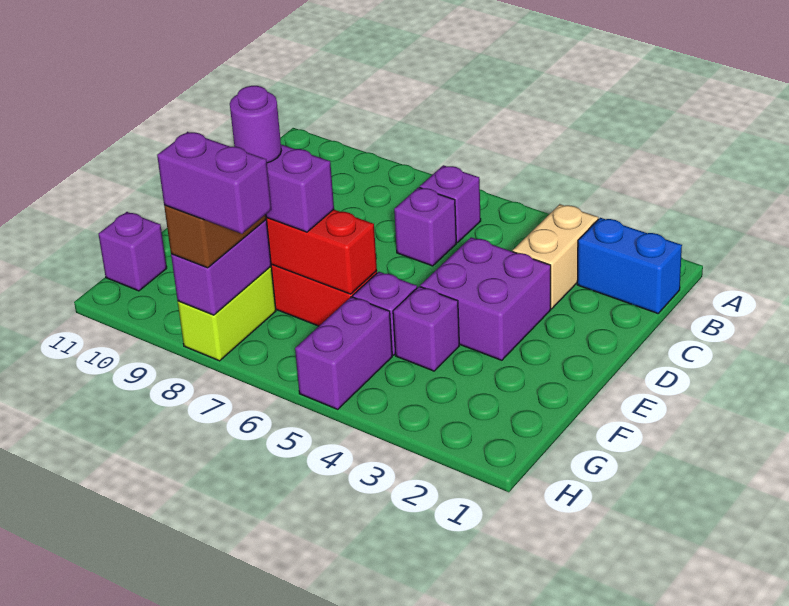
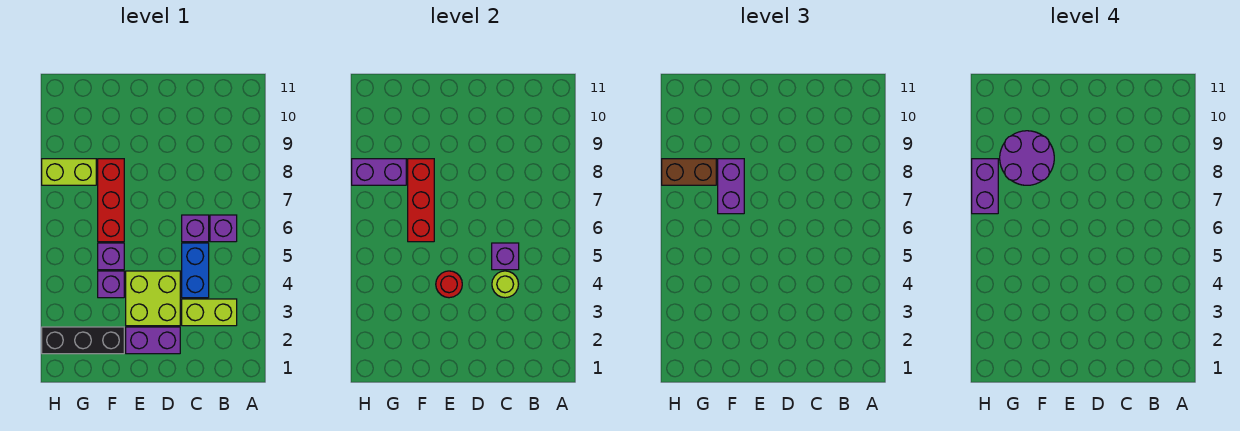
blue 1x2 brick [577,218,682,313] -> blue 1x2 brick moved to [182,243,209,298]
tan 1x2 brick [513,204,598,309] -> lime 1x2 brick [182,299,237,326]
none -> lime 1x1 round brick [492,271,518,298]
purple 2x2 brick [420,237,551,360] -> lime 2x2 brick [126,271,180,326]
none -> red 1x1 round brick [436,271,462,298]
none -> black 1x3 brick [42,327,124,354]
purple 1x1 round brick [230,86,281,163] -> purple 2x2 round brick [1000,131,1054,185]
purple 1x2 brick [295,297,392,409] -> purple 1x2 brick moved to [126,327,180,354]
purple 1x1 brick [99,212,167,291] -> purple 1x1 brick moved to [492,243,519,270]

